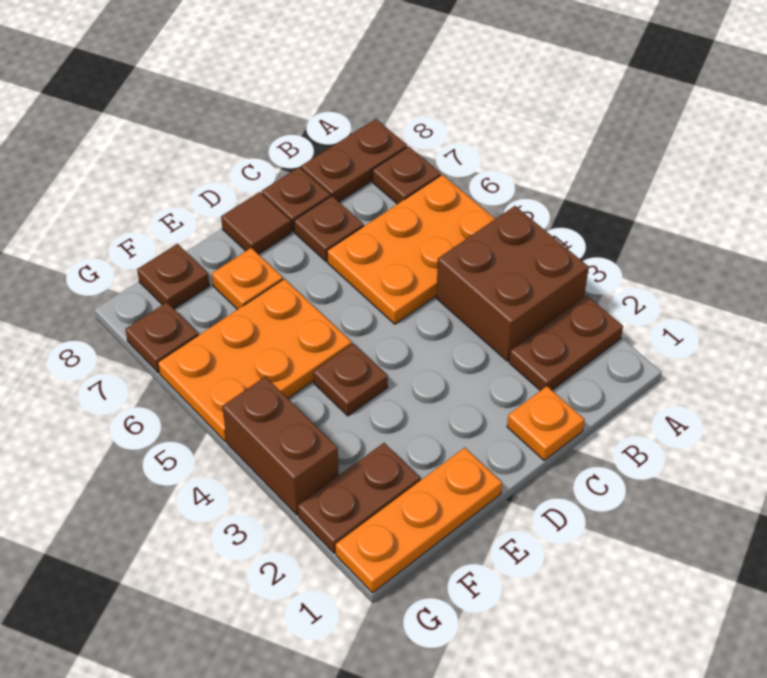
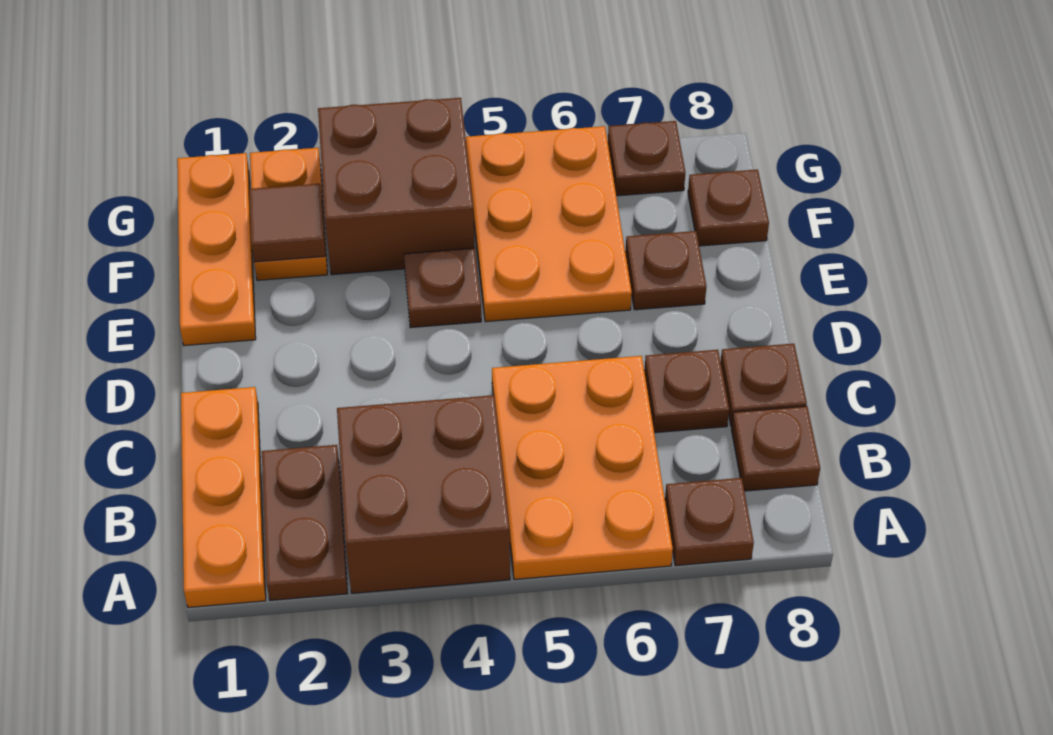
brown 1x2 plate [301,119,407,202] -> brown 1x1 plate [731,406,820,491]
orange 1x1 plate [507,386,584,460] -> orange 1x3 plate [181,387,266,608]
brown 1x1 tile [221,192,291,254] -> brown 1x1 tile moved to [249,184,325,262]
orange 1x1 plate [212,248,283,310] -> brown 1x1 plate [625,231,707,310]
brown 1x2 plate [298,443,420,553] -> orange 1x2 plate [250,148,327,280]
brown 1x2 brick [222,377,339,515] -> brown 2x2 brick [318,98,475,275]

